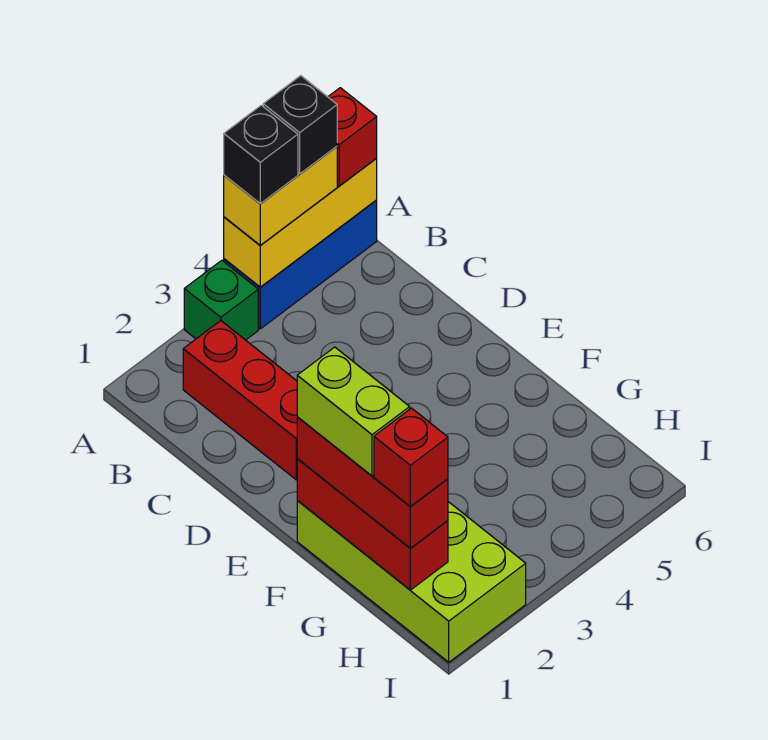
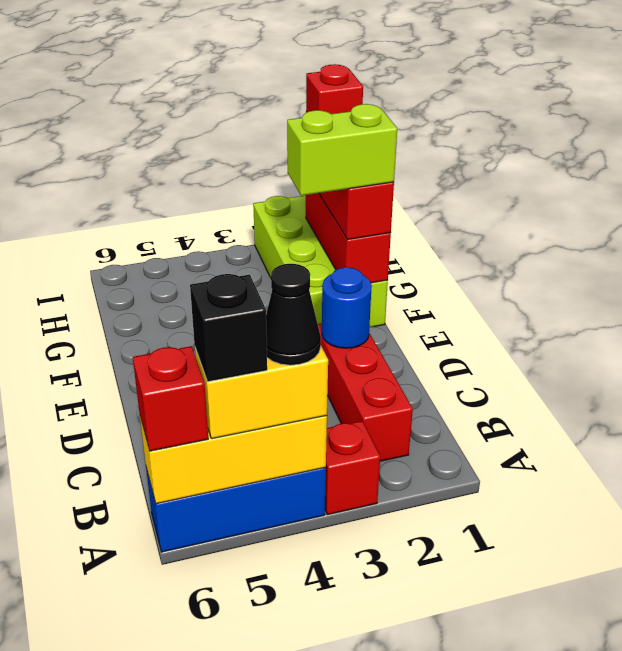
green 1x1 brick [184,260,258,340] -> red 1x1 brick [325,421,380,515]
black 1x1 brick [224,105,298,203] -> black 1x1 cone [266,264,321,365]
none -> blue 1x1 round brick [322,267,372,348]
lime 1x2 brick [297,347,410,476] -> lime 1x2 brick turned to [287,104,397,196]

